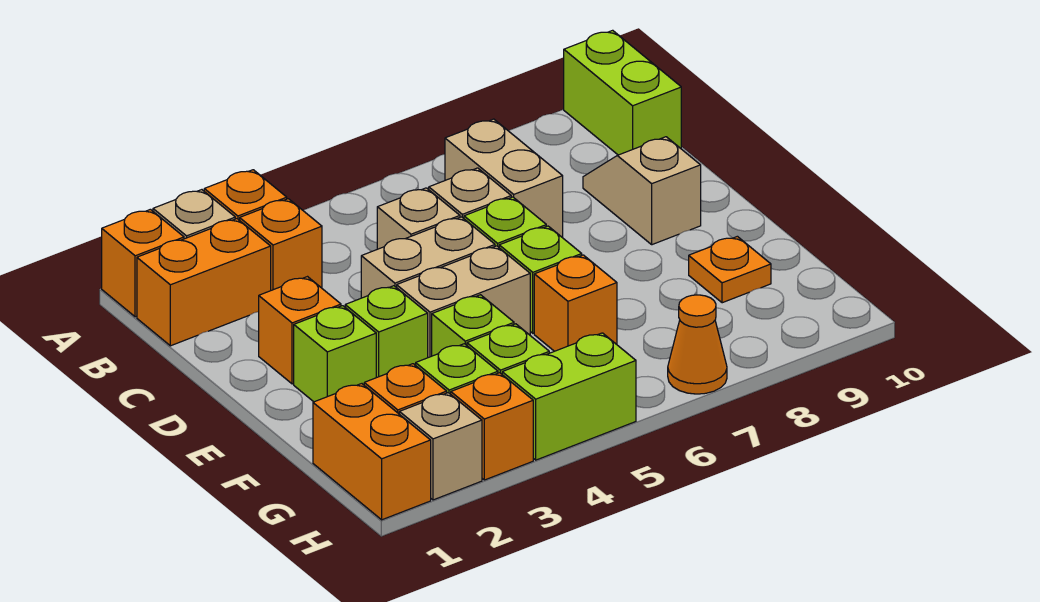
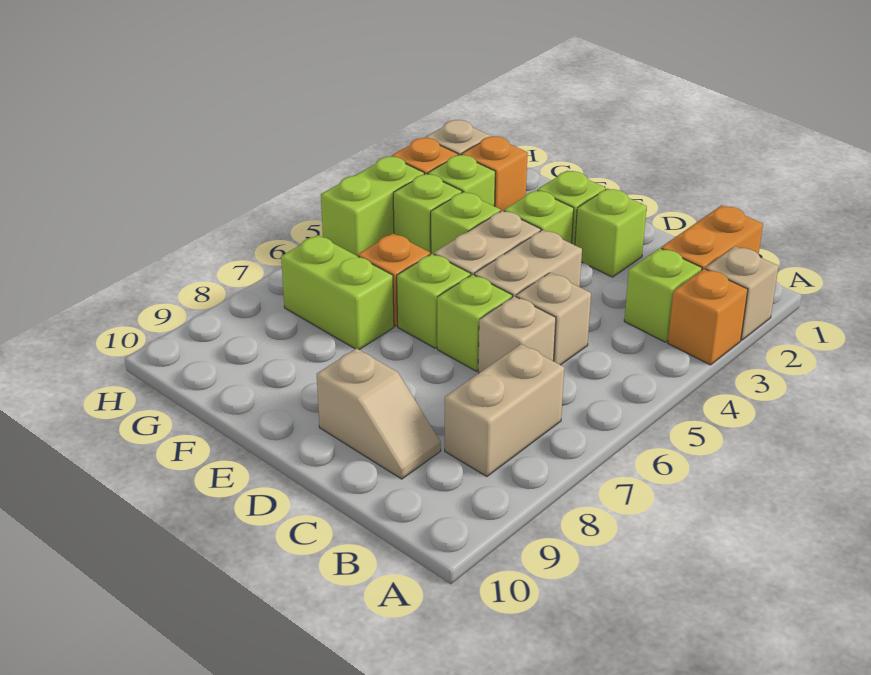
orange 1x1 brick [102,209,184,317] -> none
lime 1x2 brick [564,30,681,155] -> lime 1x2 brick moved to [281,235,394,350]
orange 1x1 brick [240,199,322,290] -> lime 1x1 brick [624,248,702,342]
tan 1x2 brick [445,119,563,237] -> tan 1x2 brick turned to [445,344,564,477]
orange 1x1 brick [259,277,341,384] -> lime 1x1 brick [575,188,647,277]
orange 1x1 plate [689,236,771,303] -> none
orange 1x2 brick [313,384,431,520] -> none
orange 1x1 cone [668,295,727,394] -> none

